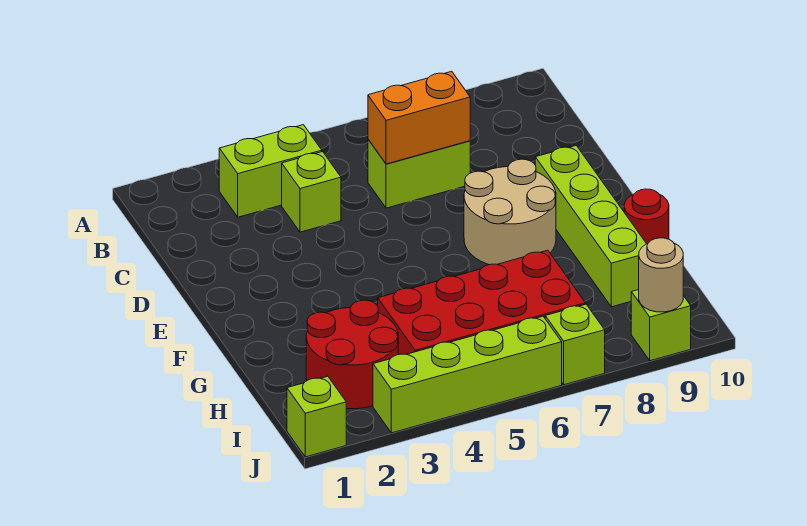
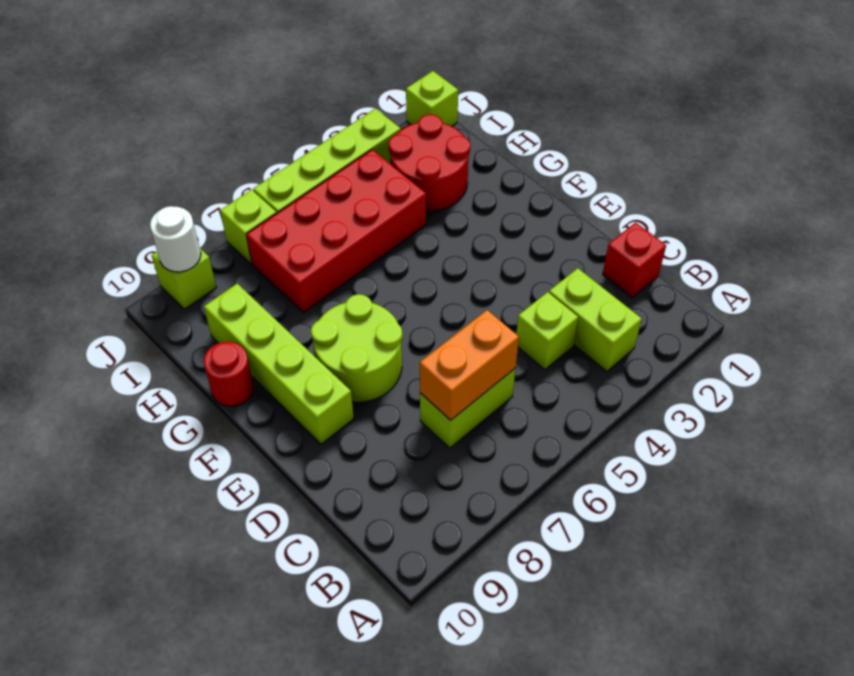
lime 1x2 brick [219,125,322,217] -> lime 1x2 brick turned to [549,268,642,372]
none -> red 1x1 brick [603,222,666,298]
tan 2x2 round brick [464,159,556,265] -> lime 2x2 round brick [311,294,402,402]
tan 1x1 round brick [639,238,683,312] -> white 1x1 round brick [150,206,201,272]

